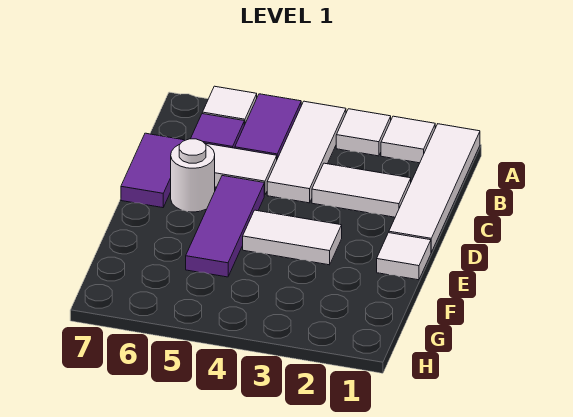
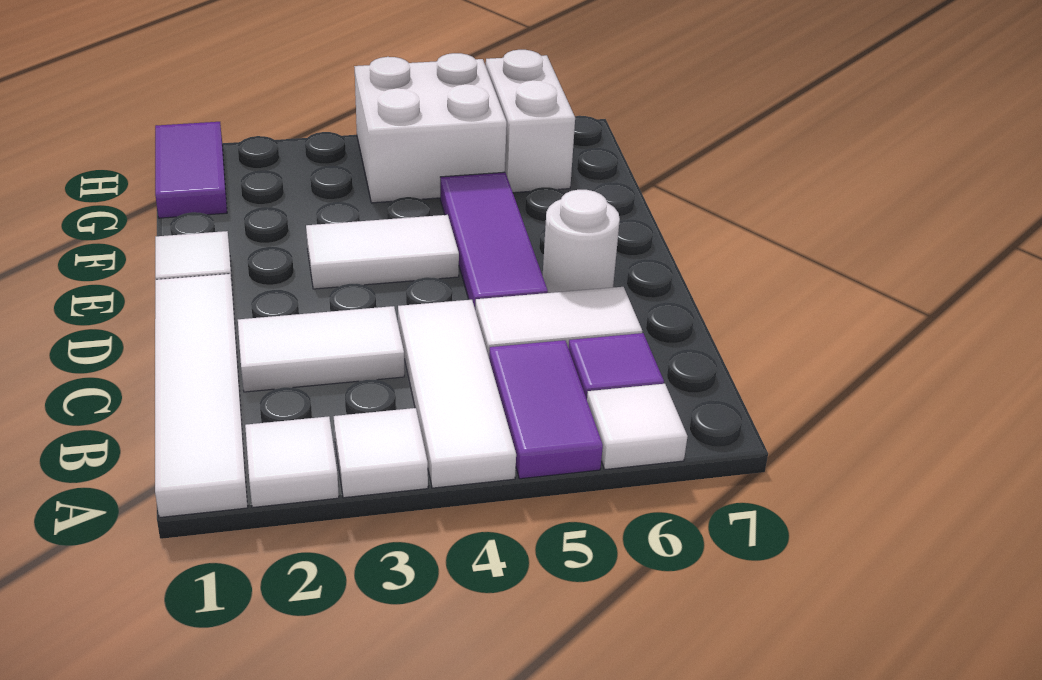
purple 1x2 tile [121,133,185,208] -> purple 1x2 tile moved to [155,122,227,218]
none -> white 2x2 brick [354,53,507,203]
none -> white 1x2 brick [486,50,575,193]

